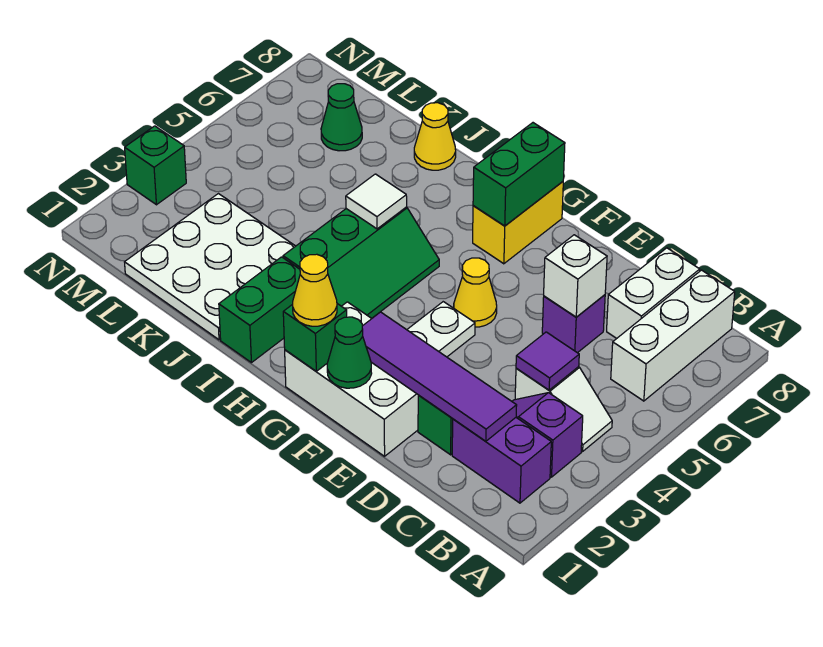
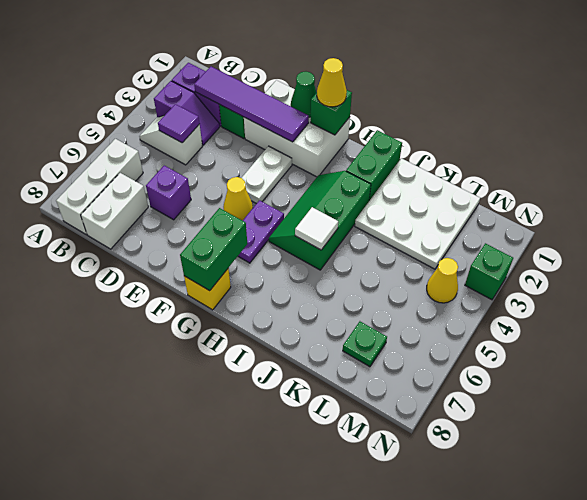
white 1x1 brick [544,235,607,317] -> none
none -> purple 1x2 plate [238,200,284,263]
yellow 1x2 brick [473,182,563,264] -> yellow 1x1 brick [184,268,231,310]
yellow 1x1 cone [414,103,456,170] -> yellow 1x1 cone moved to [427,258,458,303]
green 1x1 cone [321,84,362,151] -> green 1x1 plate [343,322,387,367]

